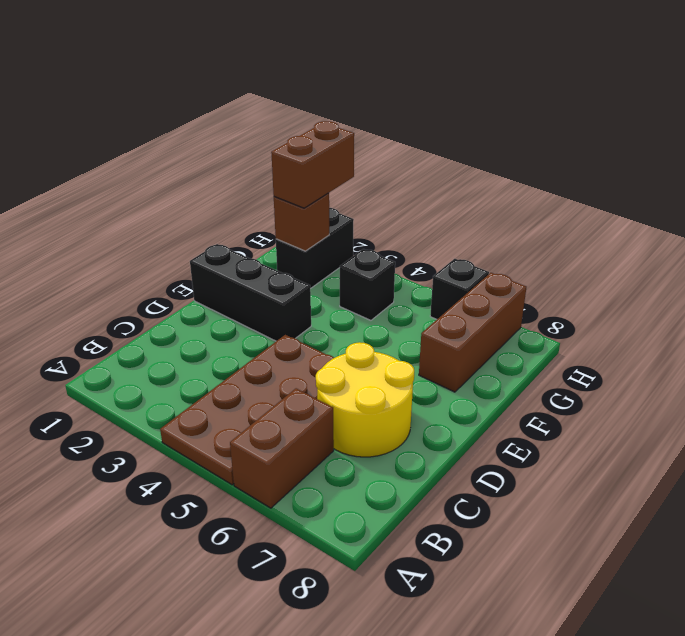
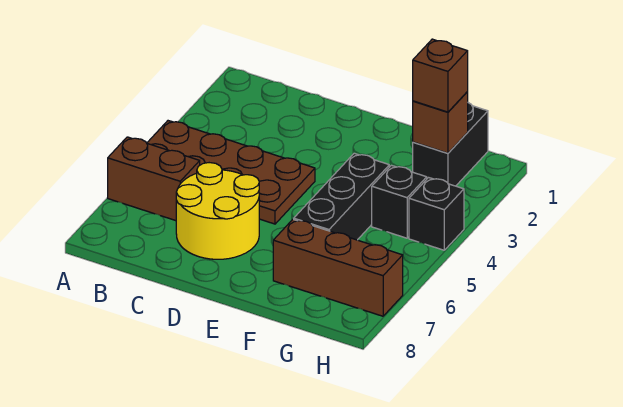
black 1x3 brick [190,244,311,341] -> black 1x3 brick moved to [294,153,389,240]
black 1x2 brick [276,208,354,289] -> black 1x2 brick turned to [413,103,488,186]
brown 1x2 brick [271,121,354,208] -> brown 1x1 brick [413,39,468,112]
black 1x1 brick [430,259,489,319] -> black 1x1 brick moved to [409,178,464,250]

